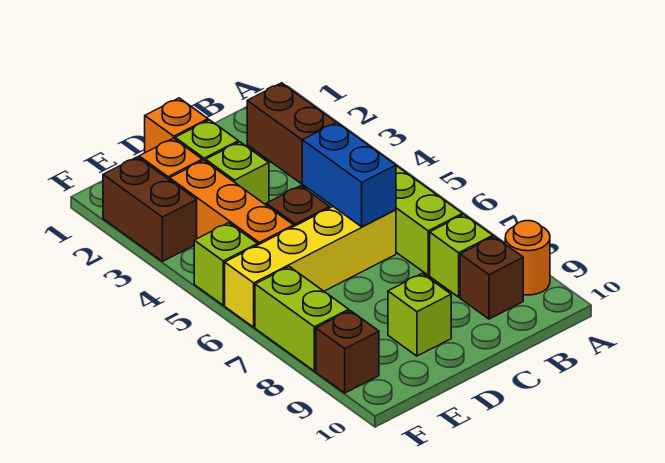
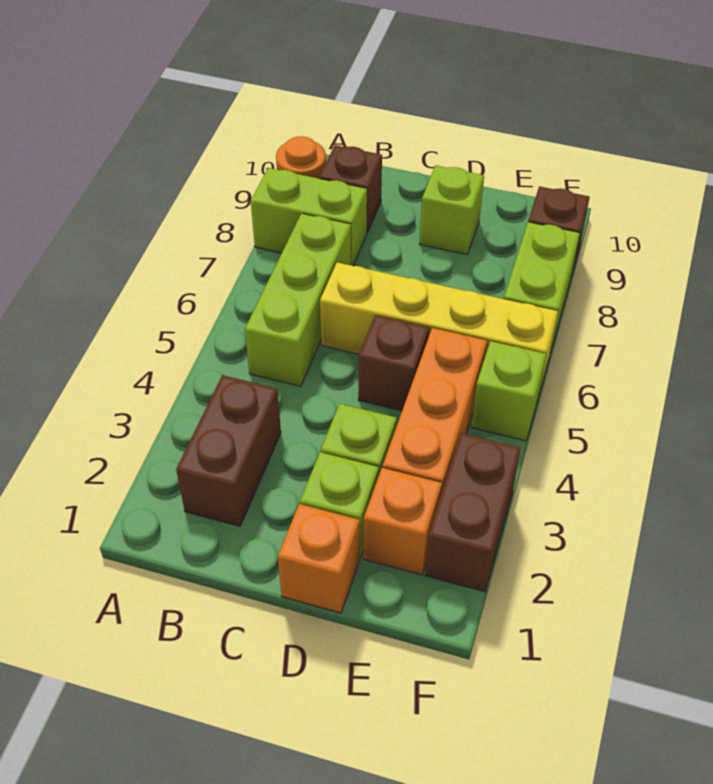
lime 1x1 brick [430,215,493,297] -> lime 1x2 brick [251,168,367,266]
blue 1x2 brick [302,122,396,227] -> none

